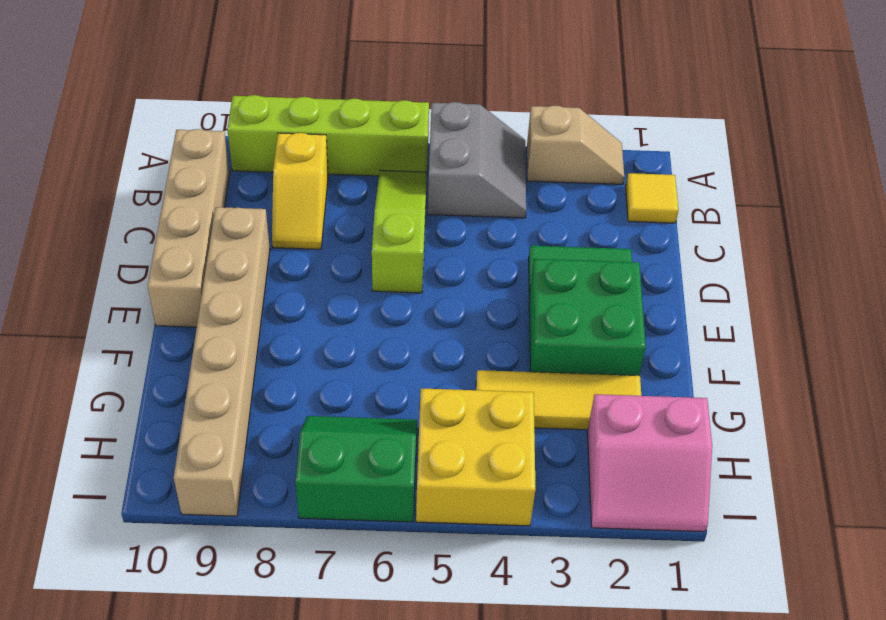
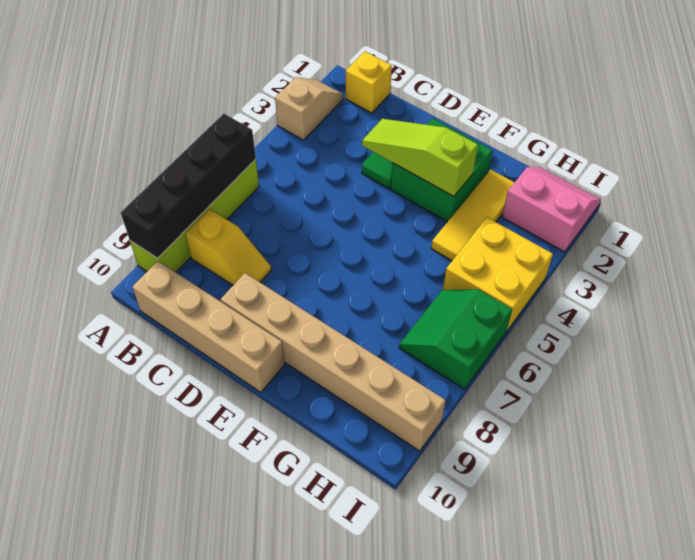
grey 2x2 slope [428,102,526,218] -> none
none -> black 1x4 brick [121,114,256,258]
yellow 1x1 tile [626,173,679,223] -> yellow 1x1 brick [346,51,392,113]
lime 1x3 slope [372,170,427,293] -> lime 1x3 slope moved to [362,119,478,197]
pink 2x2 slope [587,394,712,532] -> pink 2x2 slope turned to [502,167,601,252]

